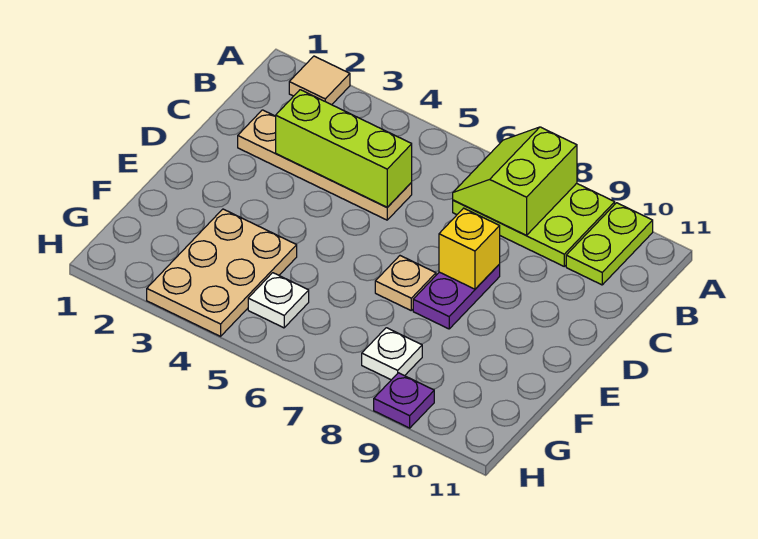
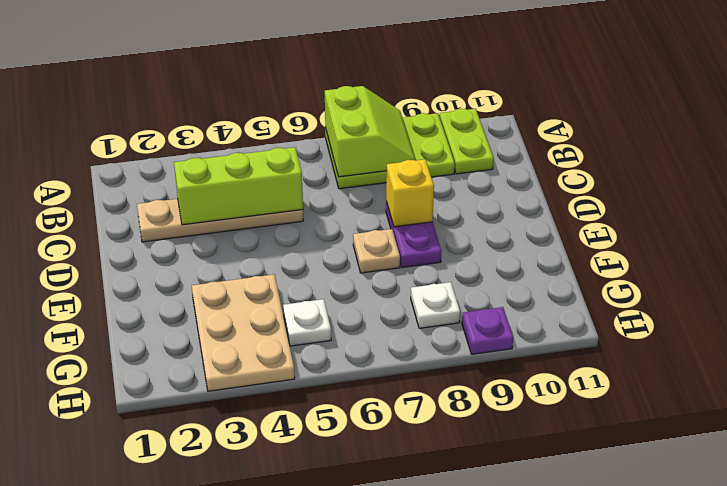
tan 1x1 tile [289,56,350,105] -> none
lime 2x2 slope [453,127,577,235] -> lime 2x2 slope turned to [325,86,415,177]

